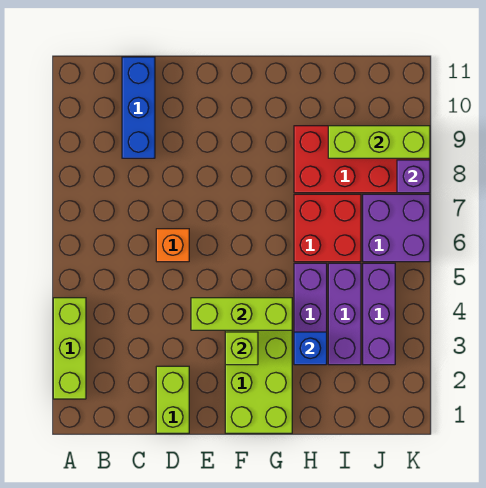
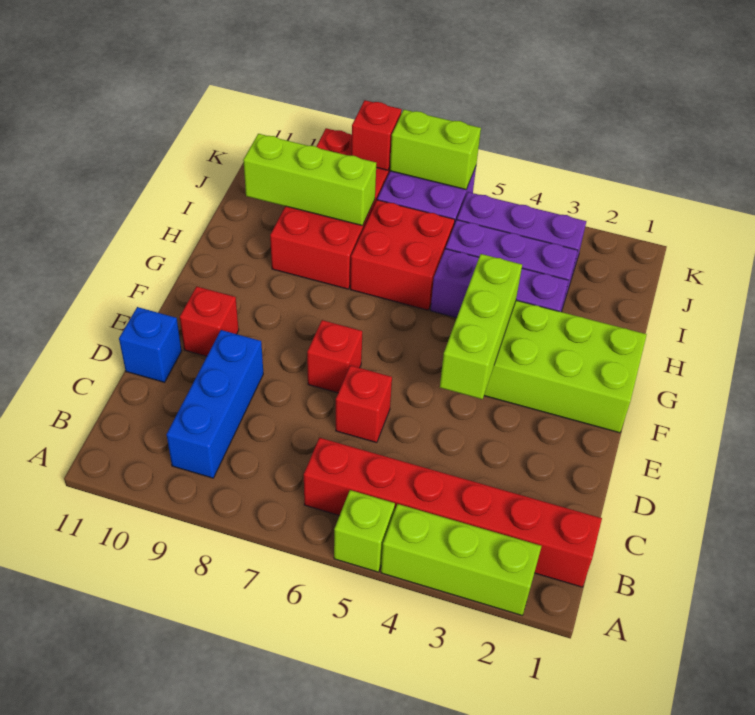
none -> red 1x6 brick [304,438,602,587]
blue 1x3 brick [122,57,155,158] -> blue 1x3 brick turned to [167,330,263,478]
lime 1x2 brick [156,366,189,433] -> lime 1x2 brick moved to [390,110,481,190]
orange 1x1 brick [156,229,189,262] -> red 1x1 brick [336,365,392,443]
none -> red 1x1 brick [307,320,362,393]
none -> red 1x1 brick [180,286,239,356]
lime 1x1 brick [225,332,258,365] -> lime 1x1 brick moved to [334,490,395,572]
blue 1x1 brick [294,332,327,365] -> blue 1x1 brick moved to [119,307,182,382]
lime 1x3 brick [328,126,430,158] -> lime 1x3 brick turned to [243,134,376,226]
purple 1x1 brick [397,160,430,193] -> red 1x1 brick [351,100,402,170]

